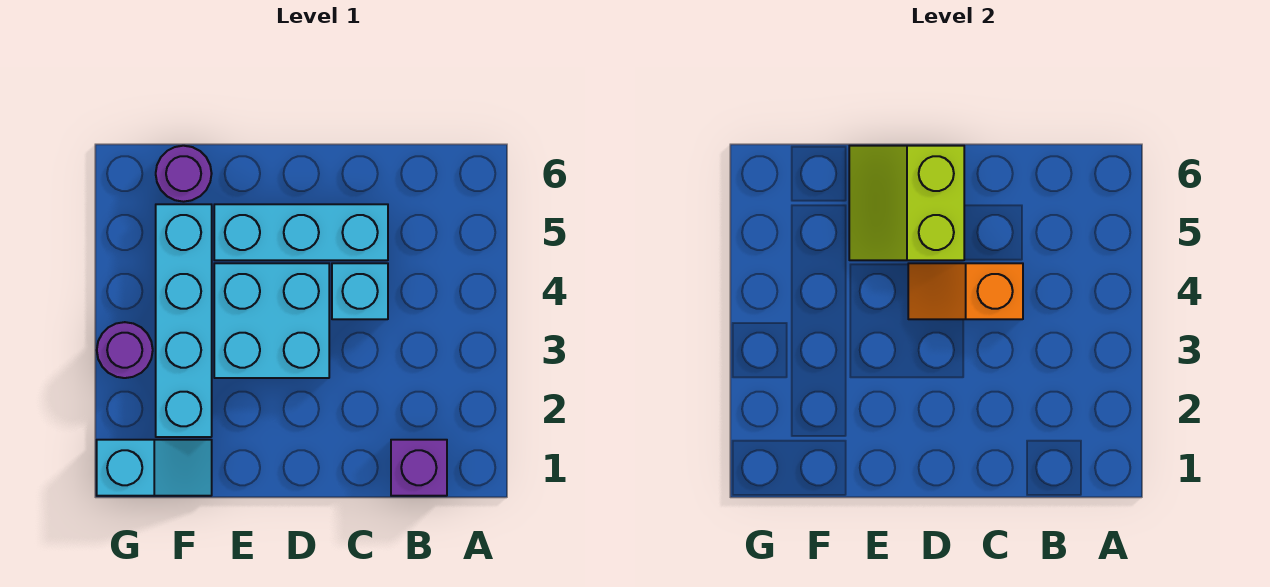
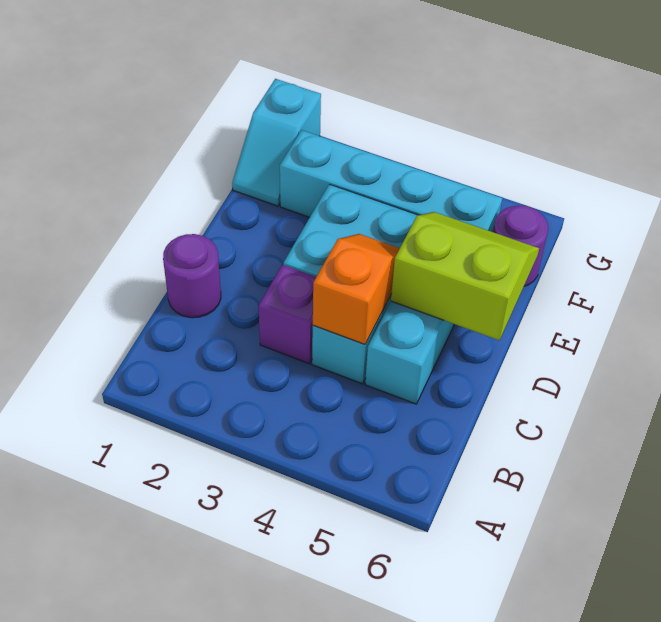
purple 1x1 brick [391,440,447,496] -> purple 1x1 brick moved to [259,265,316,364]
purple 1x1 round brick [97,322,153,378] -> purple 1x1 round brick moved to [163,234,221,318]

